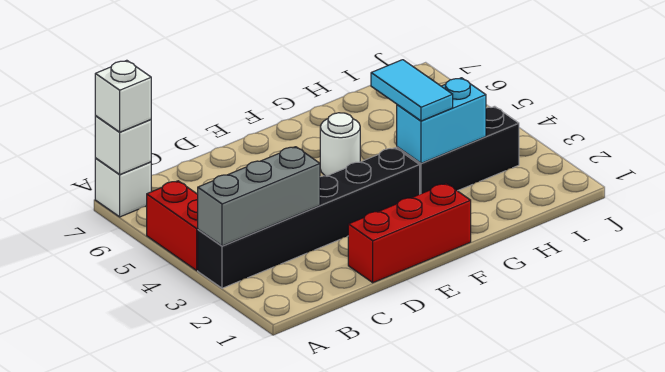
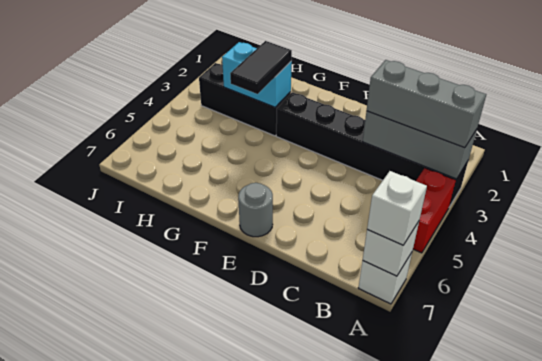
none -> grey 1x3 brick [367,60,486,148]
red 1x3 brick [348,183,471,283] -> none
none -> grey 1x1 round brick [238,183,273,237]
white 1x1 round brick [320,113,360,176] -> none
cyan 1x2 tile [371,60,453,121] -> black 1x2 tile [230,41,292,94]

